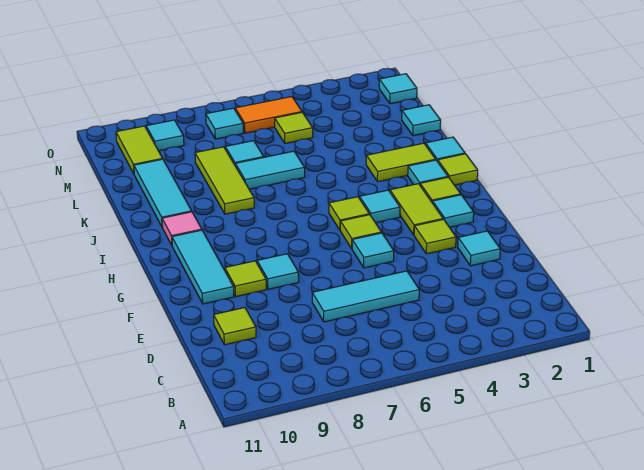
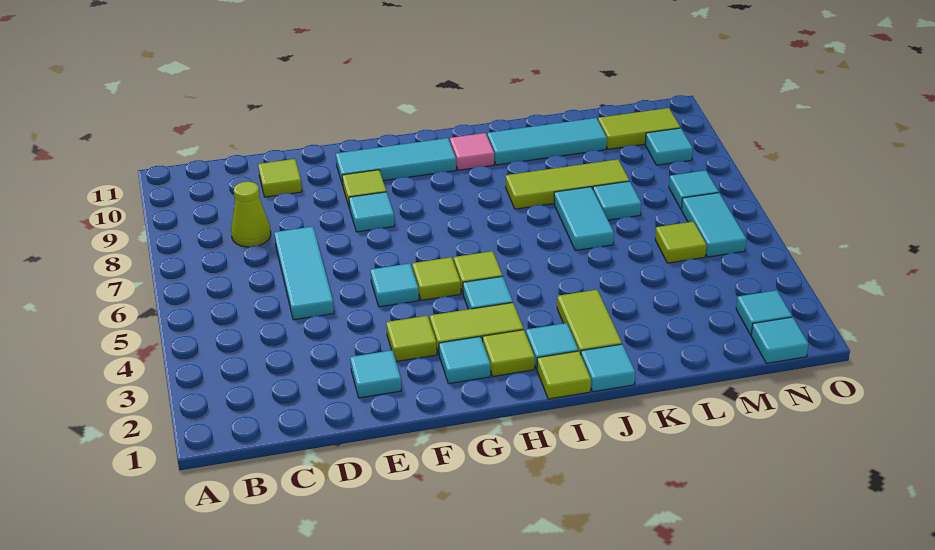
none -> lime 1x1 cone [231,182,271,247]
cyan 1x1 tile [402,105,441,136] -> cyan 1x1 tile moved to [736,290,792,335]
orange 1x2 tile [235,97,302,133] -> cyan 1x2 tile [682,193,746,257]

